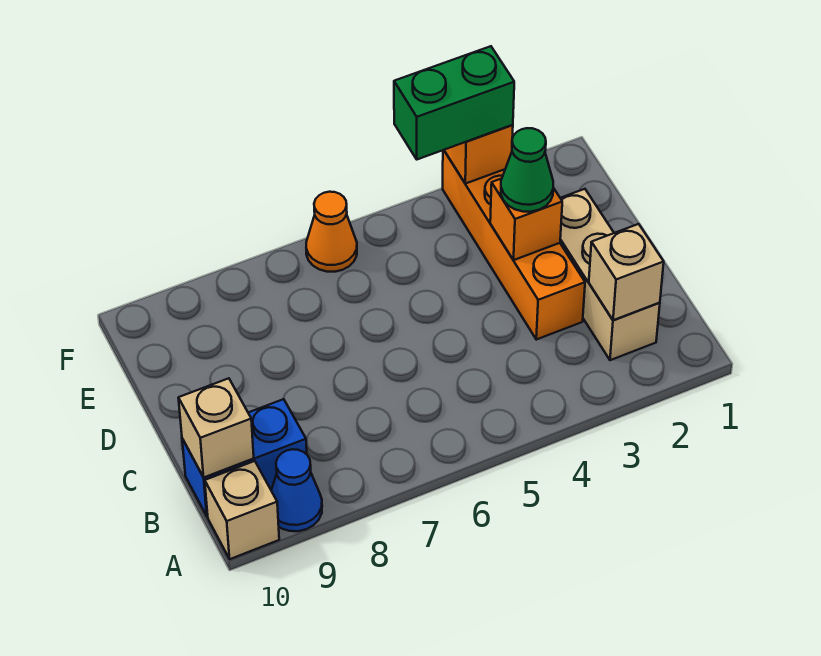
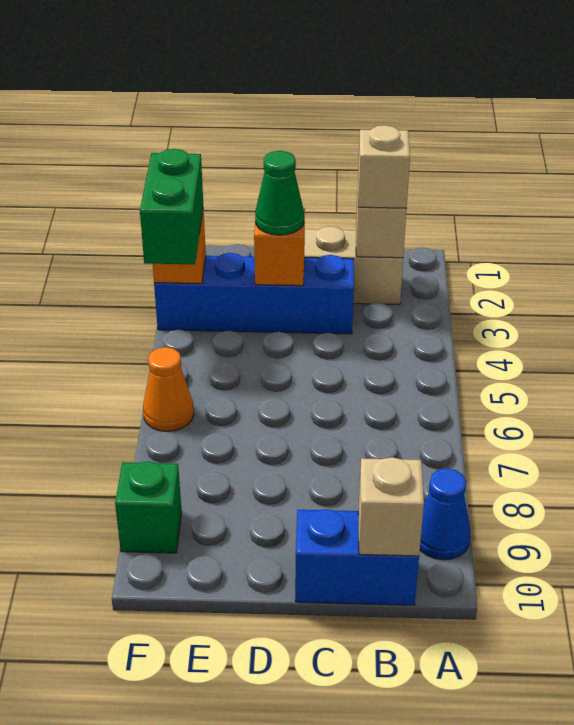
tan 1x1 brick [205,461,279,559] -> tan 1x1 brick moved to [358,125,410,208]
blue 1x2 brick [182,399,307,516] -> blue 1x2 brick turned to [295,509,419,605]
orange 1x4 brick [443,150,585,340] -> blue 1x4 brick [154,253,354,334]
none -> green 1x1 brick [115,461,182,553]

